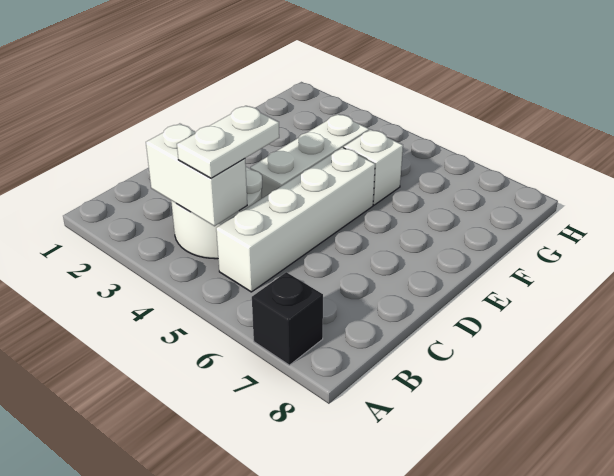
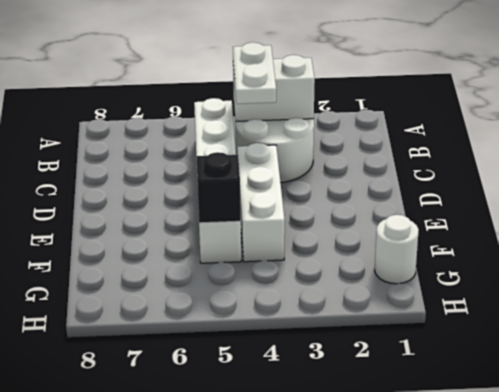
black 1x1 brick [252,272,323,365] -> black 1x1 brick moved to [196,152,241,223]
none -> white 1x1 round brick [375,215,419,284]

